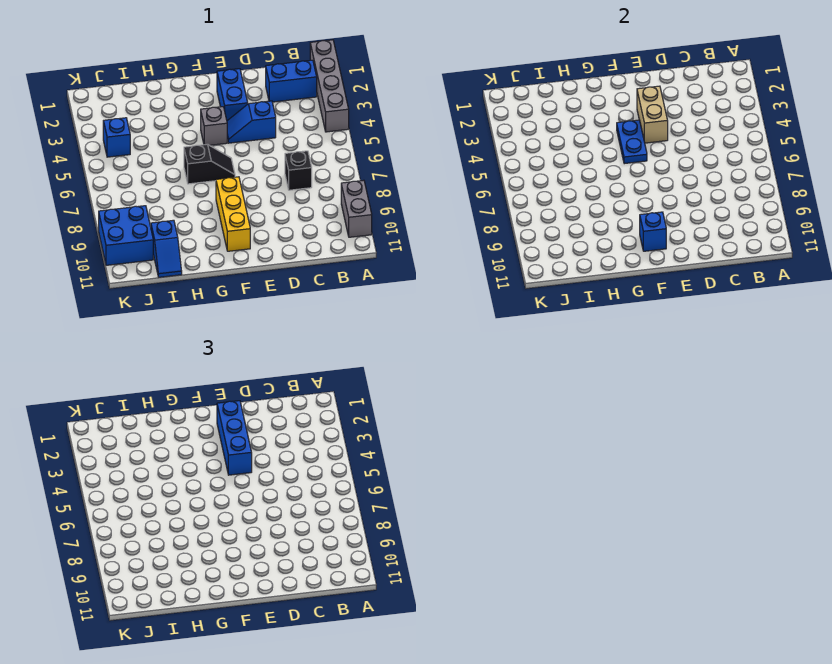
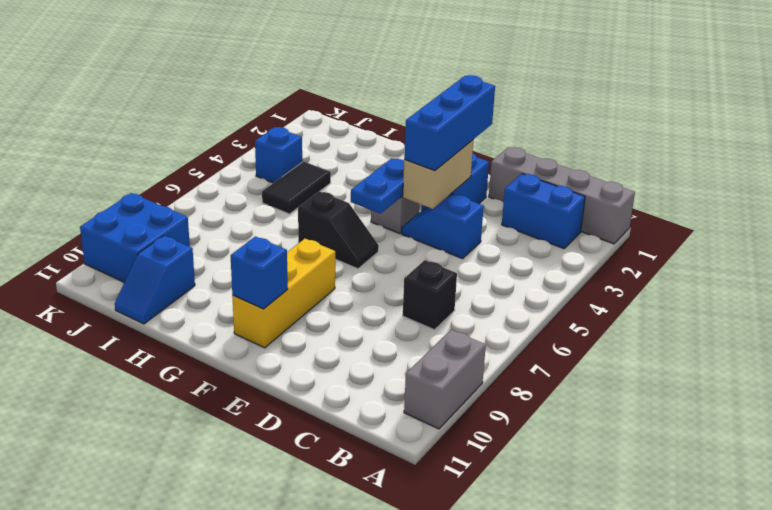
grey 1x4 brick [310,40,349,132] -> grey 1x4 brick turned to [489,147,635,244]
none -> black 1x2 tile [262,161,331,214]

